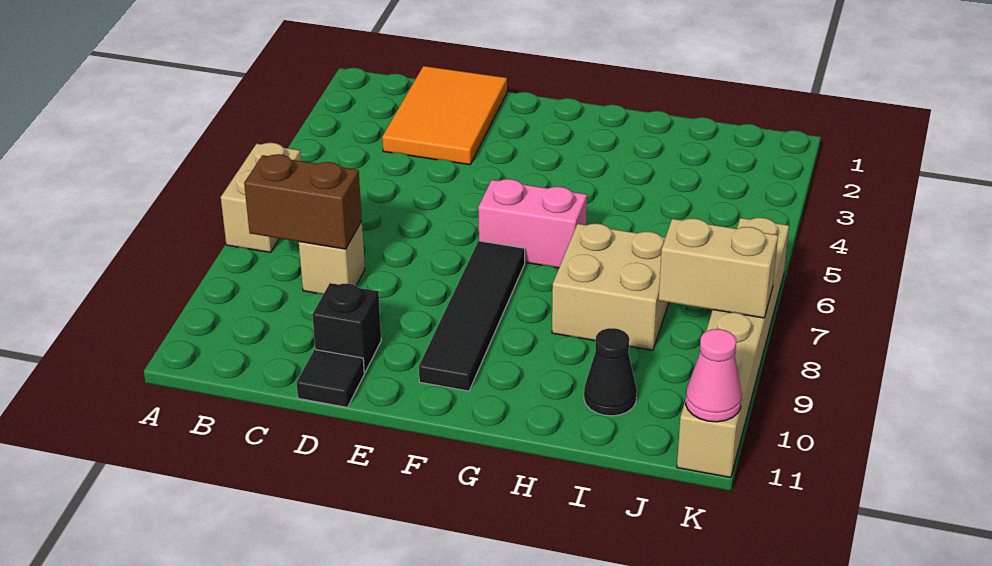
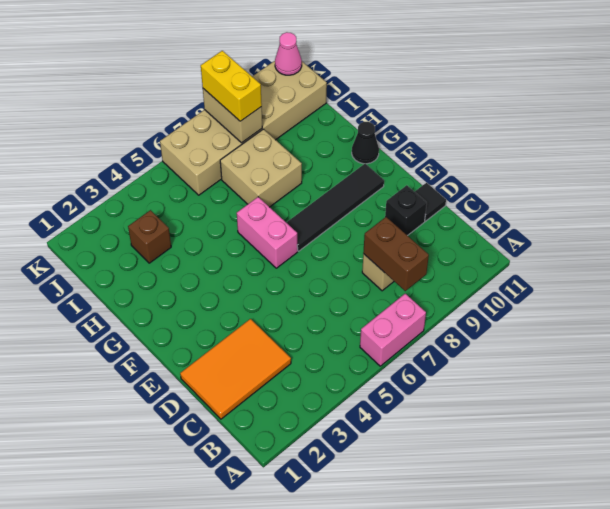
tan 1x2 brick [221,143,301,252] -> pink 1x2 brick [360,294,426,366]
none -> brown 1x1 brick [128,210,171,263]
black 1x1 cone [584,328,637,416] -> black 1x1 cone moved to [352,122,379,164]
none -> yellow 1x2 brick [201,51,262,121]
tan 1x6 brick [677,218,789,478] -> tan 2x6 brick [160,61,327,195]

